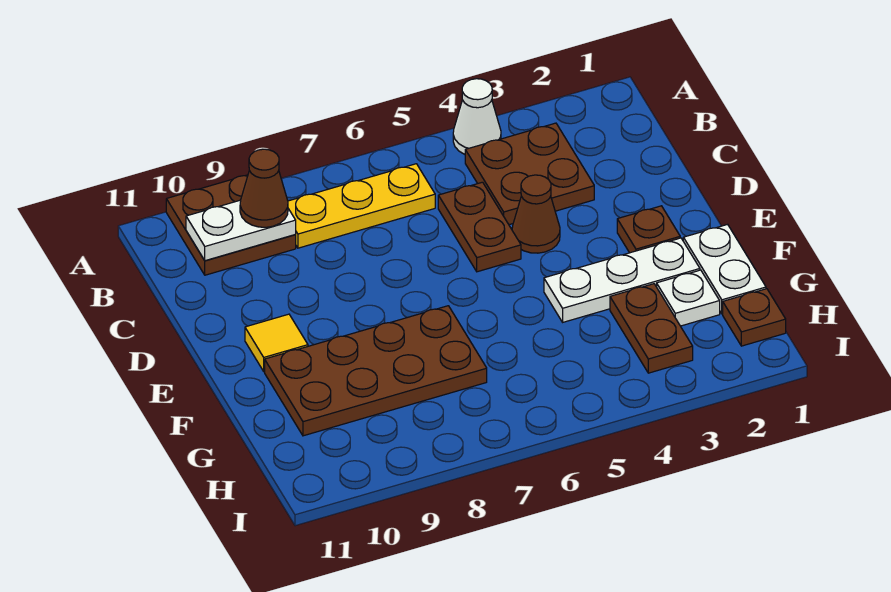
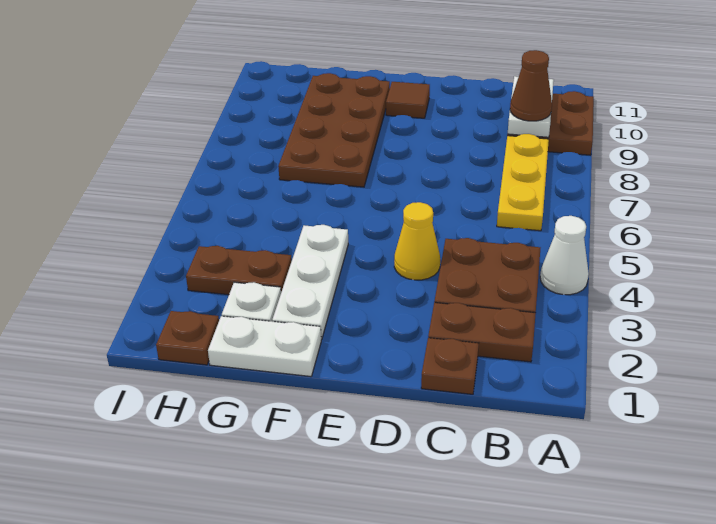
brown 1x2 plate [438,182,521,272] -> brown 1x2 plate moved to [428,303,536,362]
brown 1x1 cone [512,175,560,253] -> yellow 1x1 cone [394,202,440,280]
brown 1x1 plate [617,206,680,253] -> brown 1x1 plate moved to [421,338,479,394]
yellow 1x1 tile [245,314,308,371] -> brown 1x1 tile [386,82,430,118]

